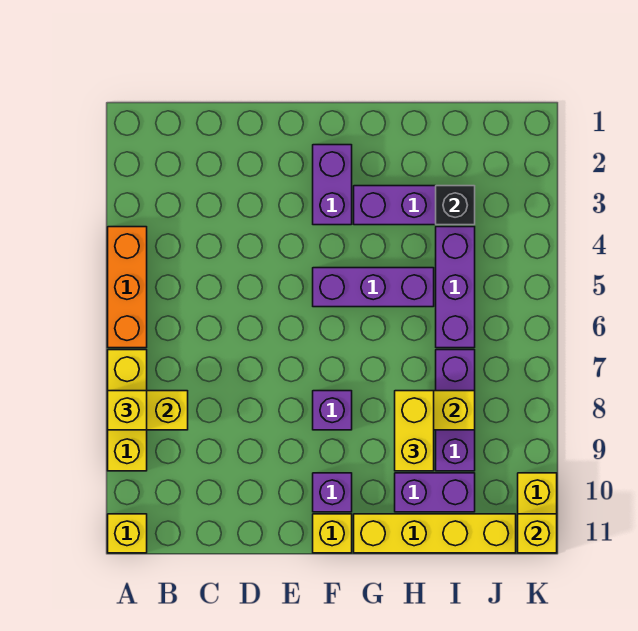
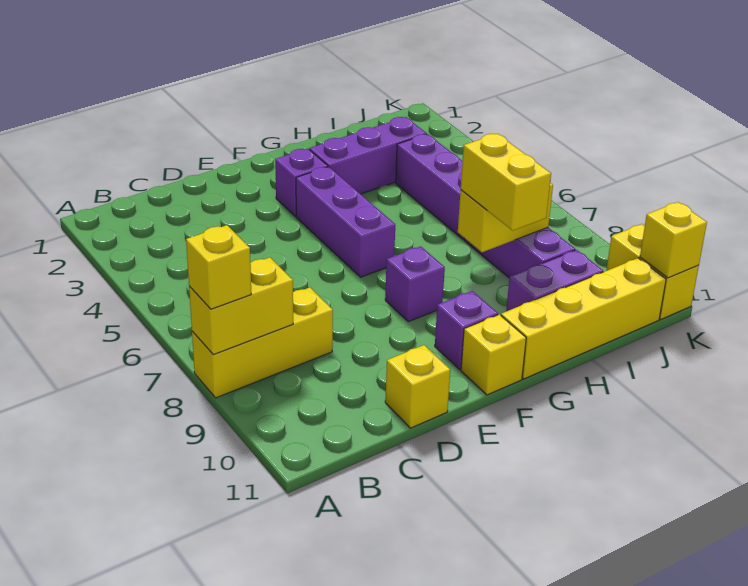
orange 1x3 brick [108,227,147,348] -> none
yellow 1x3 brick [108,350,147,471] -> yellow 1x3 brick turned to [192,287,333,398]
yellow 1x1 brick [108,514,147,553] -> yellow 1x1 brick moved to [385,345,450,428]
purple 1x2 brick [313,145,352,225] -> purple 1x1 brick [275,149,328,216]
purple 1x3 brick [313,268,434,307] -> purple 1x3 brick turned to [296,167,395,277]
black 1x1 brick [436,186,475,225] -> none

